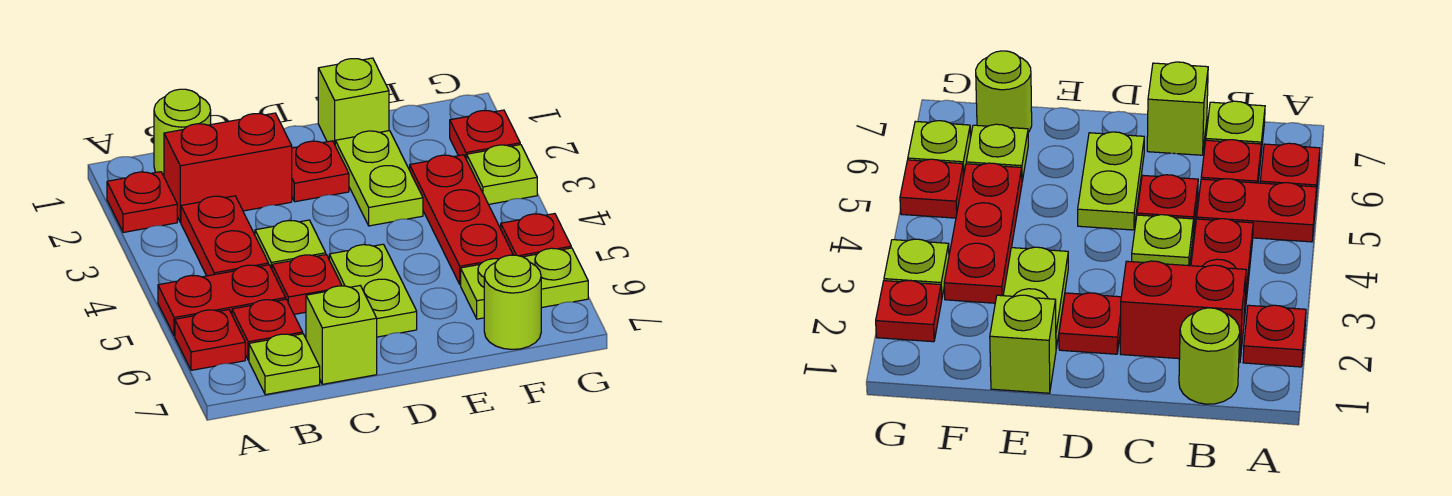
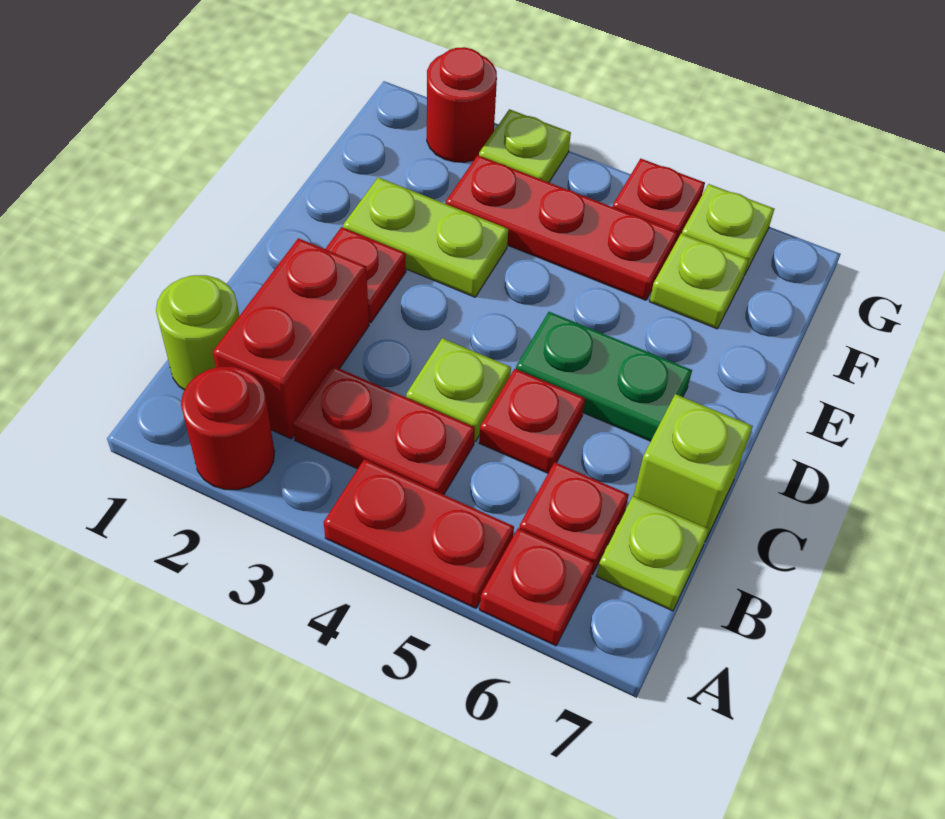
red 1x1 plate [107,172,177,232] -> red 1x1 round brick [181,367,274,490]
red 1x2 plate [158,265,286,336] -> red 1x2 plate turned to [324,459,514,608]
lime 1x2 plate [329,244,417,337] -> green 1x2 plate [516,312,692,441]
lime 1x1 brick [318,58,389,144] -> none
lime 1x1 round brick [484,255,541,349] -> none
red 1x1 plate [450,110,520,160] -> red 1x1 round brick [427,47,497,162]

